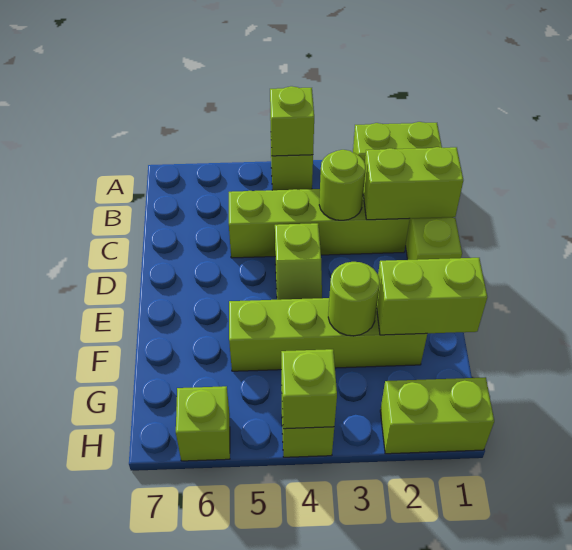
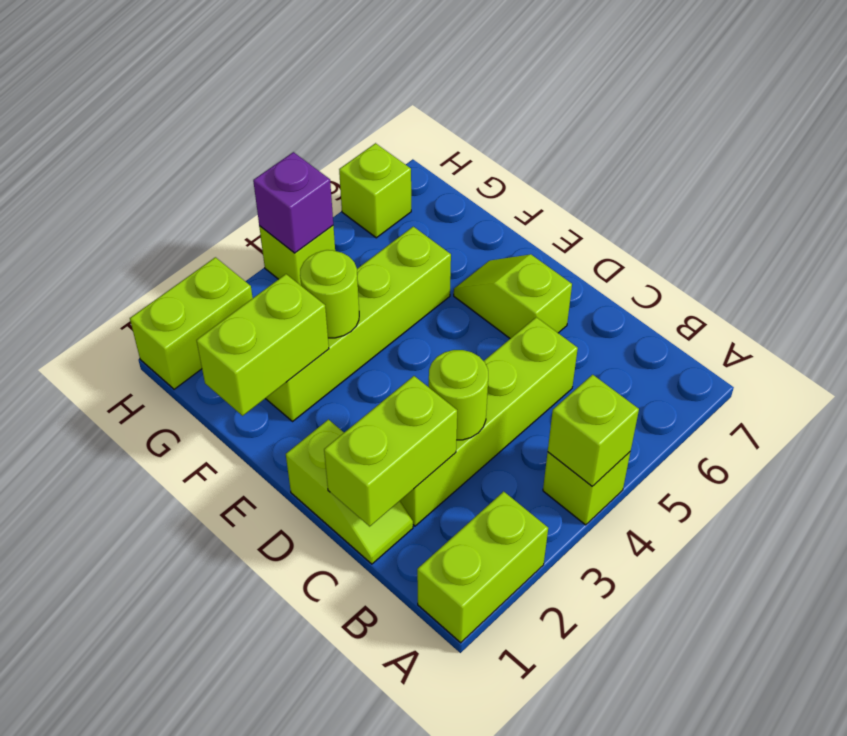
lime 1x2 slope [275,223,322,300] -> lime 1x2 slope moved to [454,255,572,339]
lime 1x1 brick [281,349,337,429] -> purple 1x1 brick [253,152,333,253]

